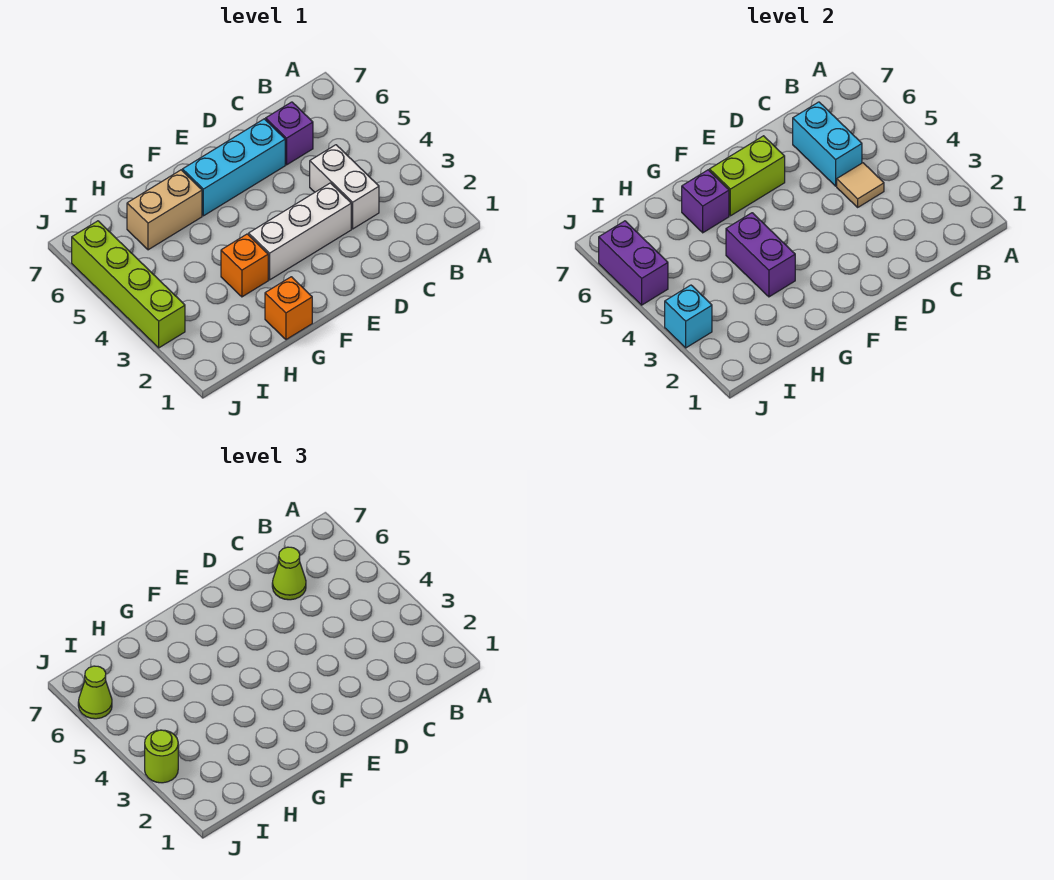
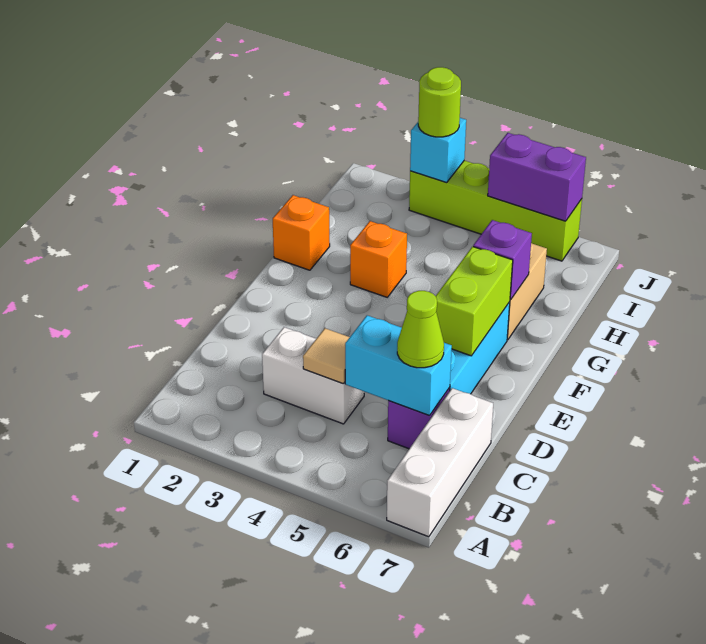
white 1x3 brick [249,183,351,280] -> white 1x3 brick moved to [387,388,493,537]
purple 1x2 brick [726,213,795,297] -> none
lime 1x1 cone [78,666,112,719] -> none

